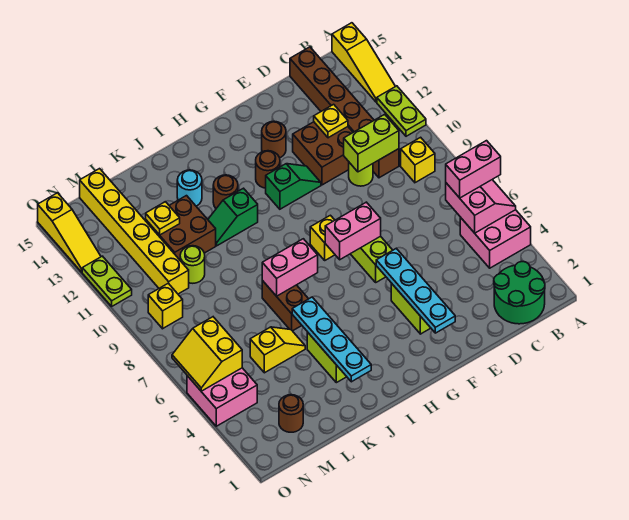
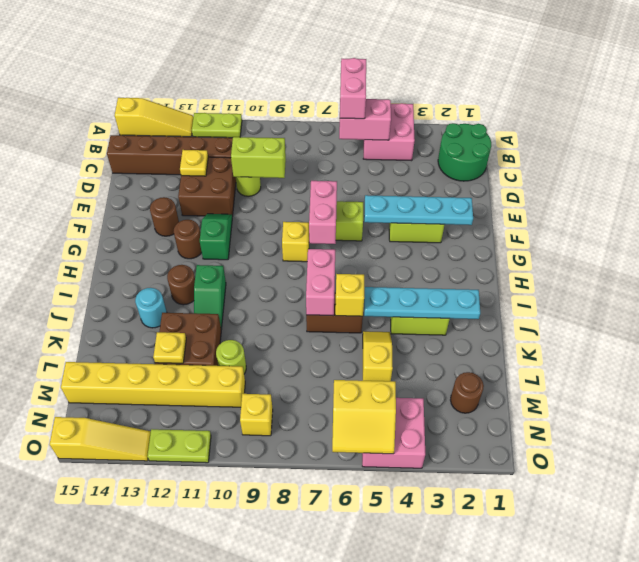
yellow 1x1 brick [401,137,435,183] -> yellow 1x1 brick moved to [335,274,364,316]
lime 1x2 brick [344,114,399,172] -> lime 1x2 brick turned to [231,137,286,178]

